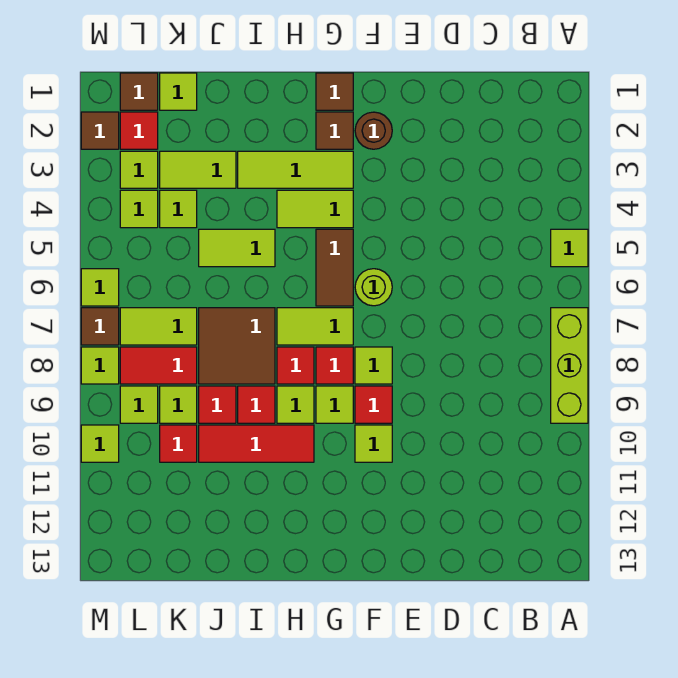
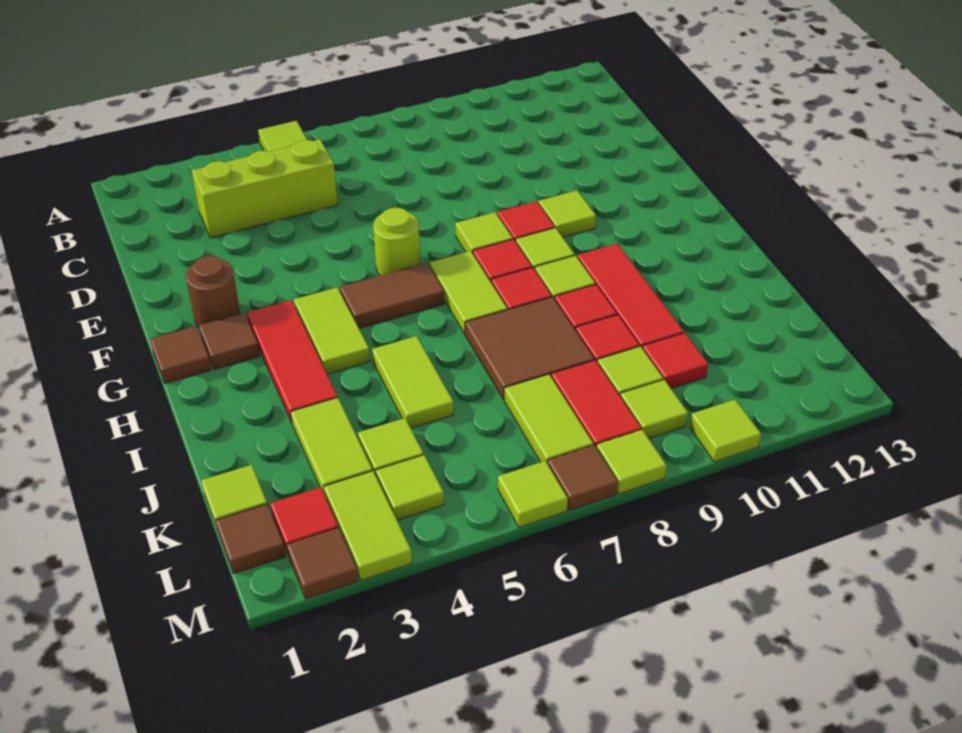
lime 1x3 brick [551,308,588,423] -> lime 1x3 brick moved to [192,139,338,238]
lime 1x3 tile [238,151,353,188] -> red 1x3 tile [247,300,338,422]
lime 1x1 tile [120,151,158,188] -> lime 1x2 tile [324,471,412,580]

